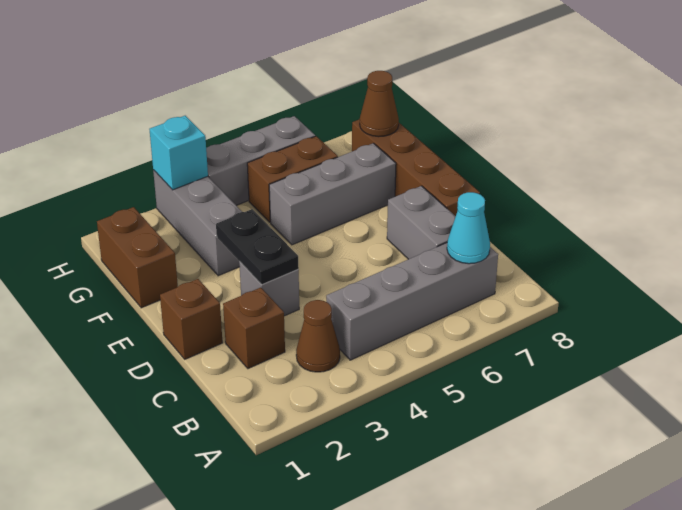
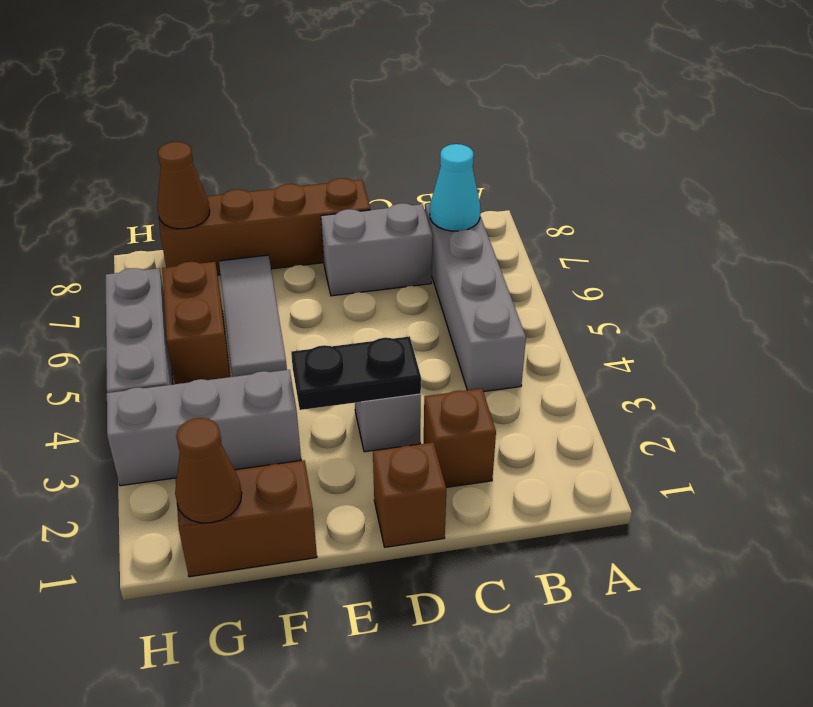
brown 1x1 cone [296,300,340,372] -> brown 1x1 cone moved to [175,418,242,523]
grey 1x3 brick [269,143,396,245] -> grey 1x3 tile [219,255,287,377]
cyan 1x1 brick [149,116,208,190] -> none

